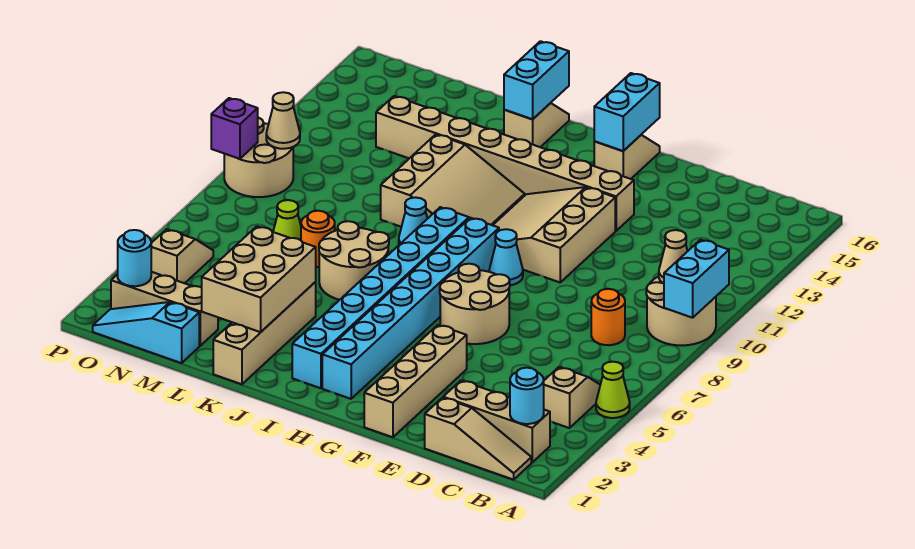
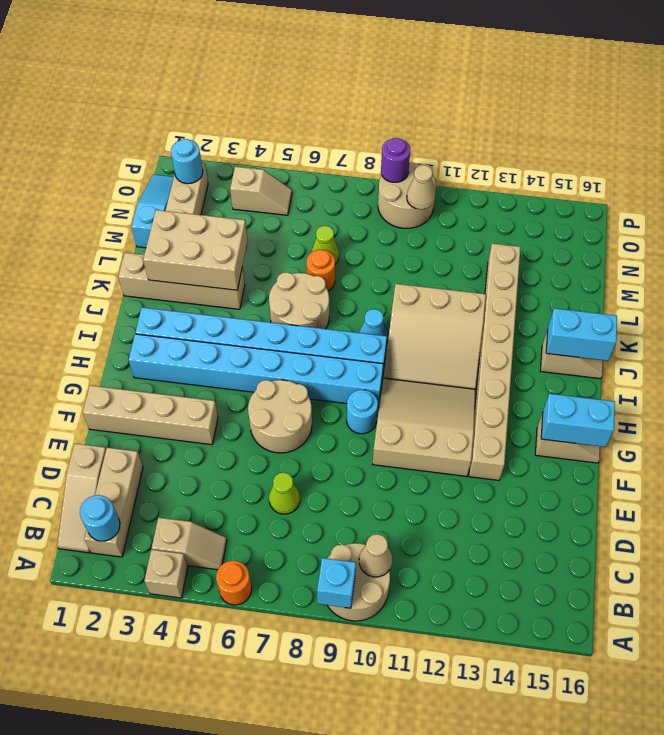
none -> tan 1x1 brick [144,550,188,598]
lime 1x1 cone [596,362,630,418] -> lime 1x1 cone moved to [269,473,300,514]
cyan 1x2 brick [664,240,729,318] -> cyan 1x1 brick [317,558,356,608]
orange 1x1 round brick [591,289,625,345] -> orange 1x1 round brick moved to [216,561,252,605]
cyan 1x1 cone [489,229,523,285] -> cyan 1x1 round brick [347,390,378,434]
purple 1x1 brick [211,98,258,159] -> purple 1x1 round brick [381,138,410,182]

